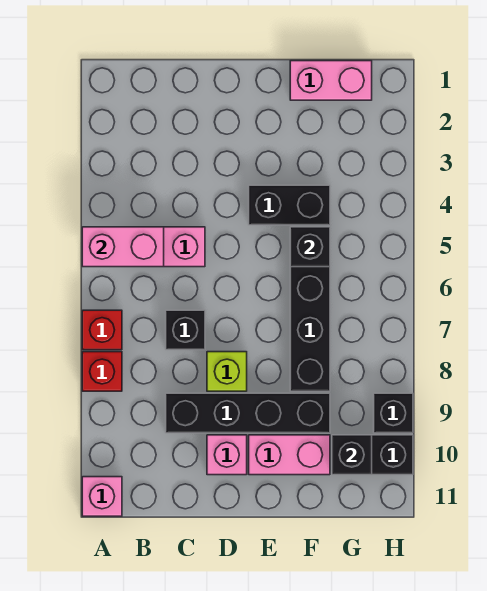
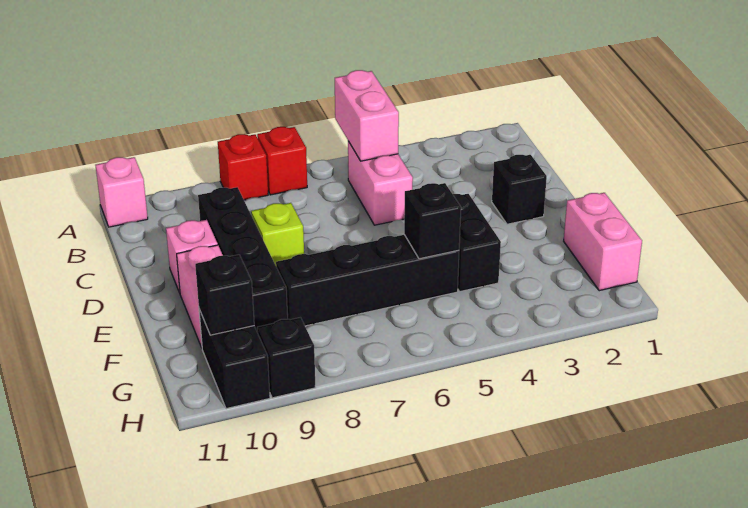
black 1x1 brick [166,310,205,350] -> black 1x1 brick moved to [492,155,547,224]

